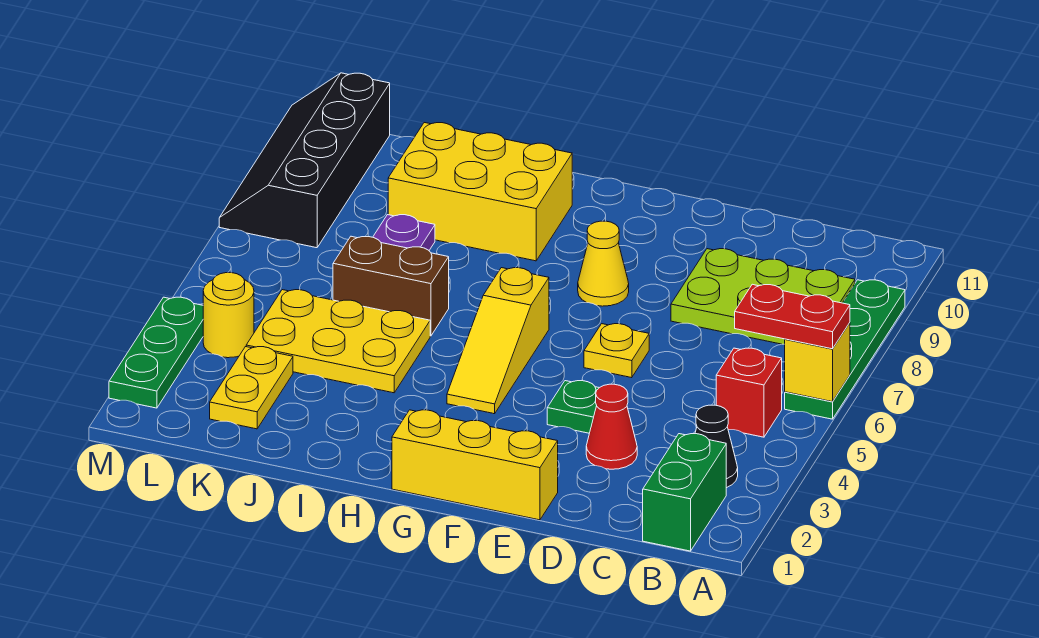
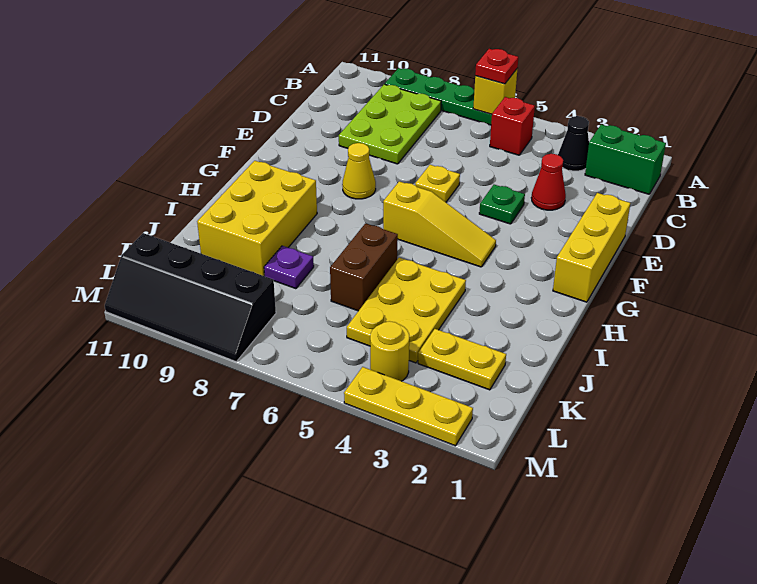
red 1x2 plate [735,284,850,349] -> red 1x1 plate [475,49,518,84]
green 1x3 plate [109,297,203,408] -> yellow 1x3 plate [344,367,473,446]

